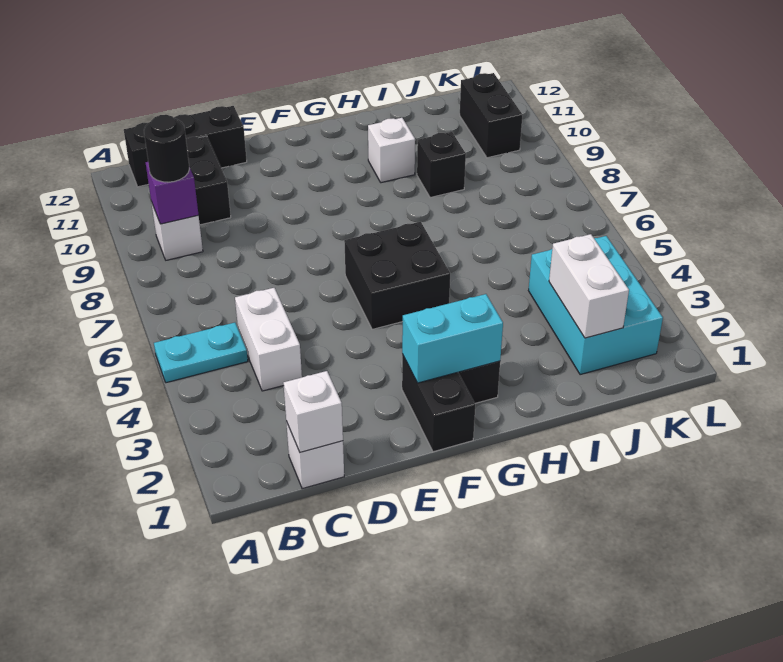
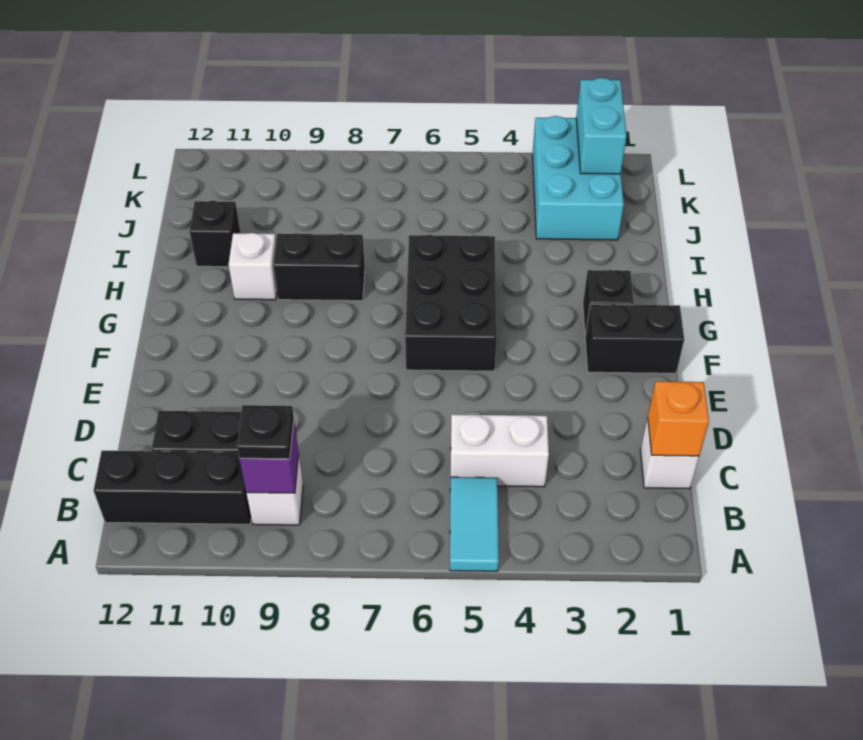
cyan 1x2 plate [154,323,248,383] -> cyan 1x2 tile [450,477,499,571]
black 1x1 round brick [144,115,189,182] -> black 1x1 plate [237,405,294,459]
black 1x3 brick [124,106,247,187] -> black 1x3 brick turned to [94,451,251,524]
white 1x1 brick [283,371,343,452] -> orange 1x1 brick [648,381,709,456]
cyan 1x2 brick [402,294,503,383] -> cyan 1x2 brick moved to [576,78,627,174]
black 2x2 brick [344,222,450,329] -> black 2x3 brick [405,235,497,371]
black 1x1 brick [417,132,466,198] -> black 1x1 brick moved to [189,201,240,267]
cyan 2x3 brick [529,236,663,375] -> cyan 2x3 brick turned to [533,116,624,240]
white 1x2 brick [549,234,629,338] -> none
black 1x2 brick [460,73,522,158] -> black 1x2 brick moved to [273,233,365,301]

